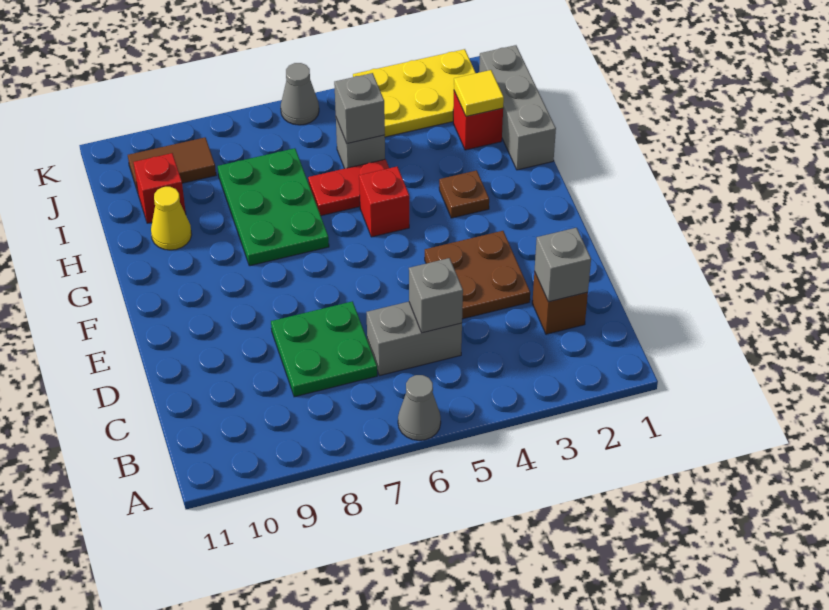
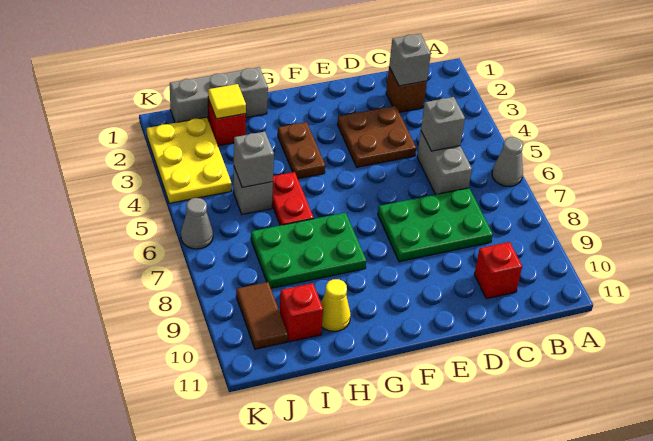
green 2x2 plate [271,301,377,397] -> green 2x3 plate [378,188,493,262]
brown 1x1 plate [439,170,489,218] -> brown 1x2 plate [278,122,325,179]
red 1x1 brick [359,167,409,237] -> red 1x1 brick moved to [474,242,522,299]

